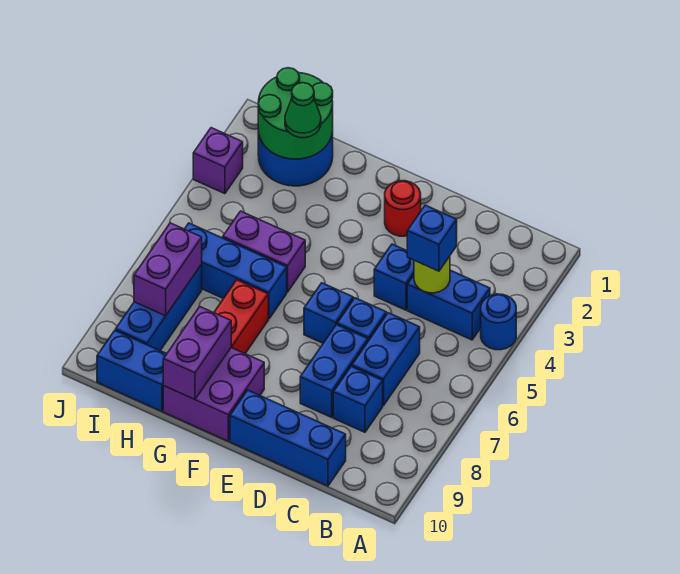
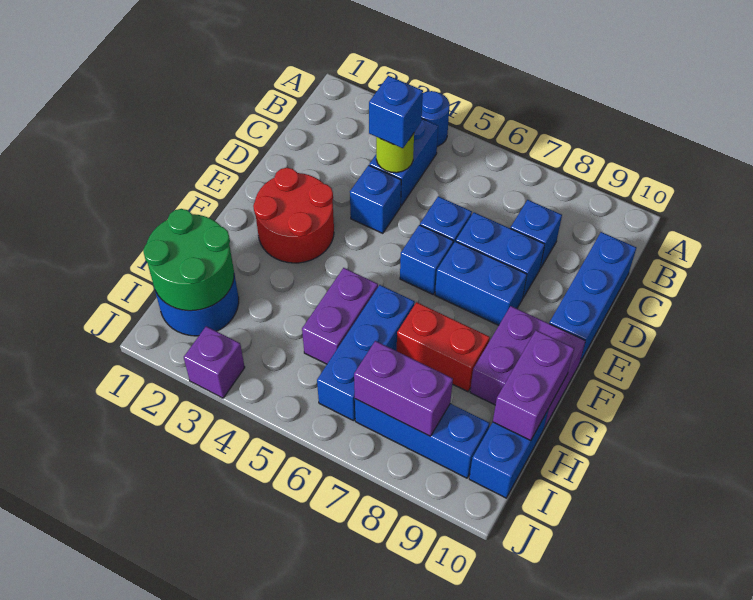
blue 1x2 brick [352,313,420,406] -> blue 1x2 brick moved to [435,241,527,325]
red 1x1 round brick [385,181,421,236] -> red 2x2 round brick [253,168,334,263]
purple 1x2 brick [163,307,231,399] -> purple 1x2 brick turned to [493,330,574,441]
green 1x1 cone [285,83,321,138] -> none

